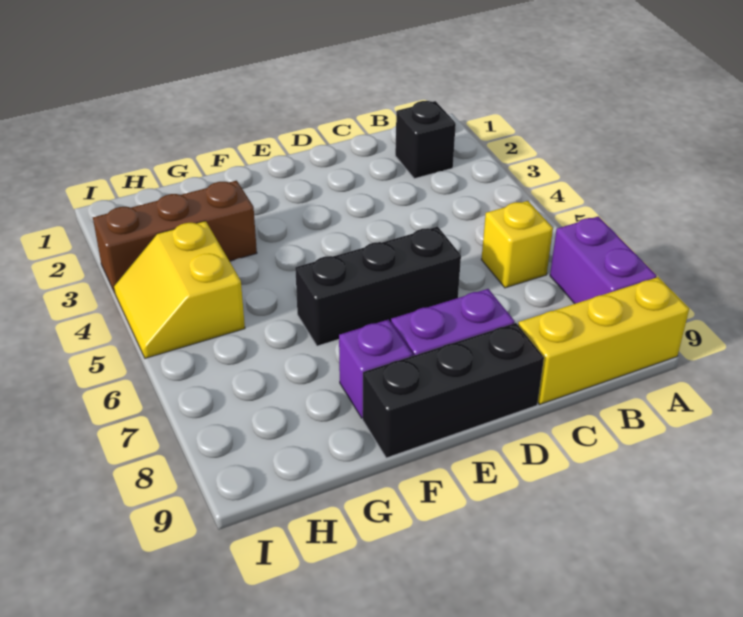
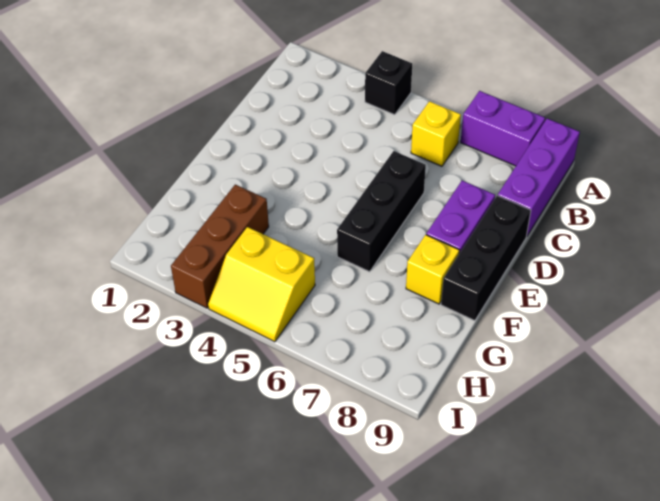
yellow 1x3 brick [518,277,689,404] -> purple 1x3 brick [498,118,580,237]
black 1x1 brick [395,101,456,179] -> black 1x1 brick moved to [365,51,412,115]
purple 1x1 brick [339,320,413,418] -> yellow 1x1 brick [406,235,459,304]

